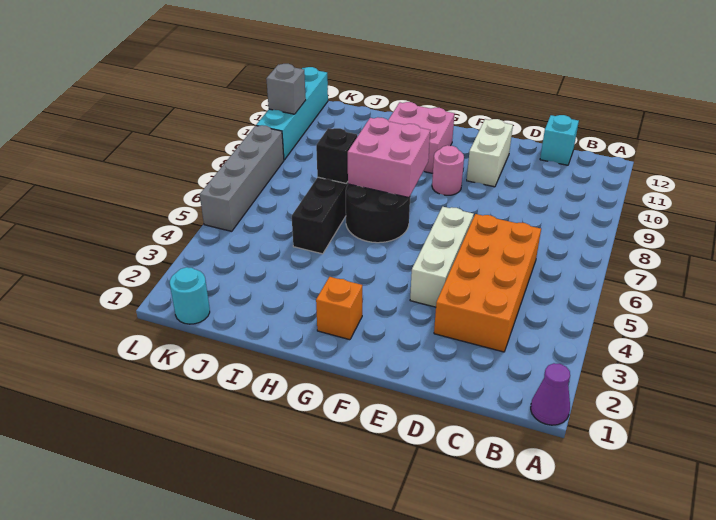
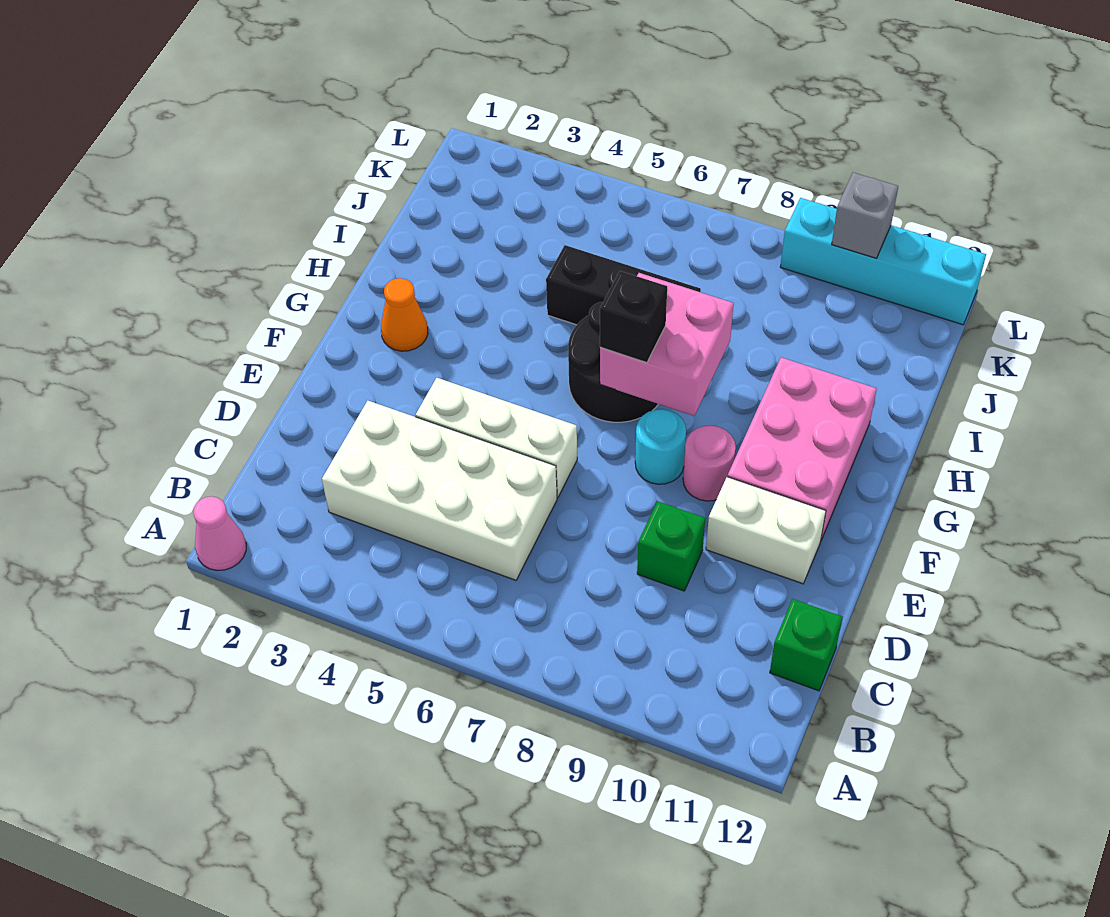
purple 1x1 cone [531,363,570,425] -> pink 1x1 cone [193,496,246,570]
orange 2x4 brick [434,214,541,352] -> white 2x4 brick [322,401,557,580]
cyan 1x1 brick [540,115,579,165] -> green 1x1 brick [770,599,843,691]
none -> green 1x1 brick [637,501,705,591]
orange 1x1 brick [316,277,362,340] -> orange 1x1 cone [381,278,428,351]
pink 2x2 brick [388,102,455,173] -> pink 2x3 brick [728,357,877,540]
black 1x1 brick [316,128,357,183] -> black 1x1 brick moved to [600,271,667,363]
cyan 1x1 round brick [170,267,210,324] -> cyan 1x1 round brick moved to [635,409,686,484]
grey 1x4 brick [200,125,284,231] -> none

